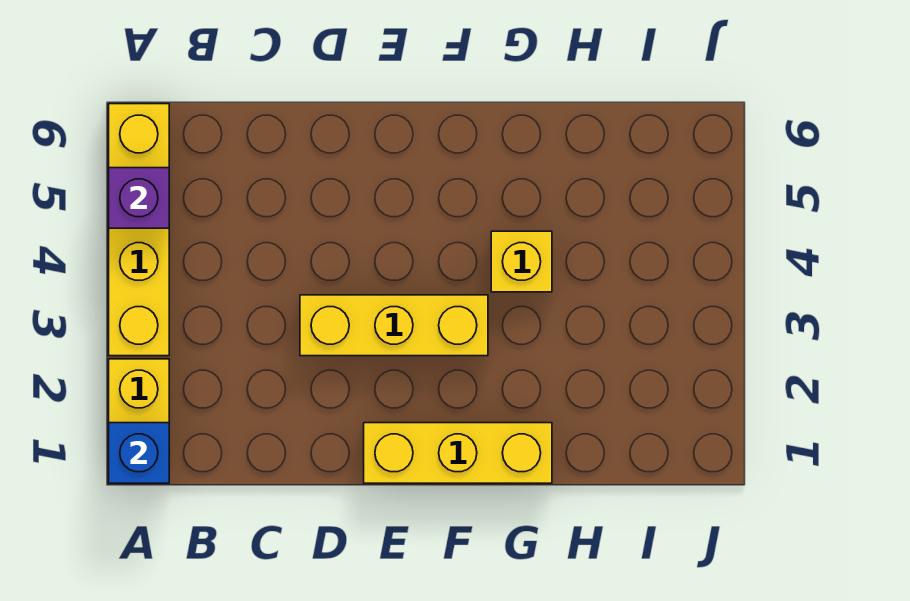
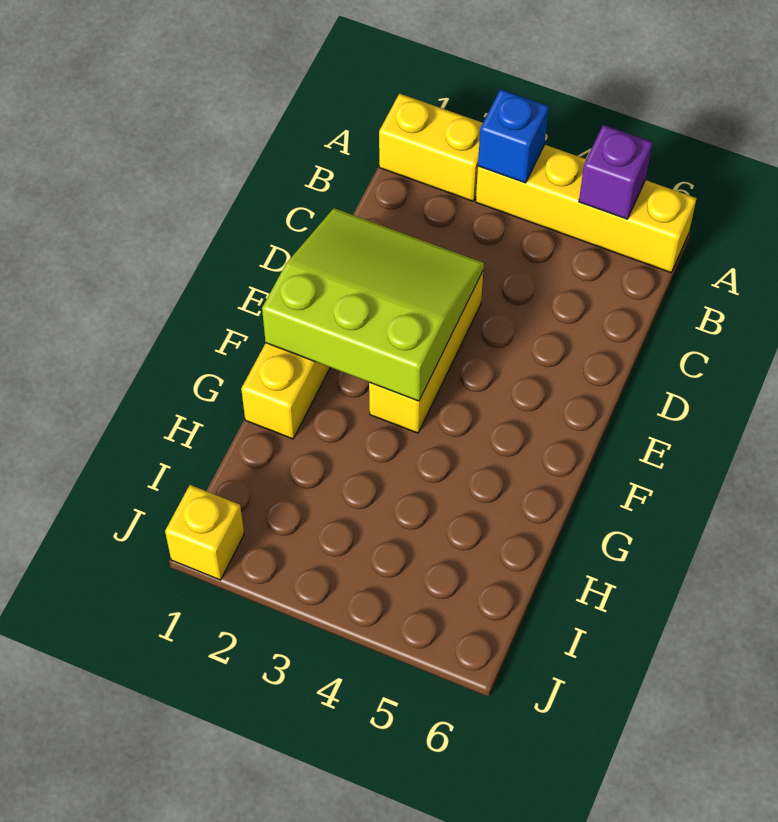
blue 1x1 brick [109,423,169,483] -> blue 1x1 brick moved to [478,89,549,183]
none -> lime 3x3 slope [262,208,484,401]
yellow 1x1 brick [491,231,552,292] -> yellow 1x1 brick moved to [165,485,244,580]

